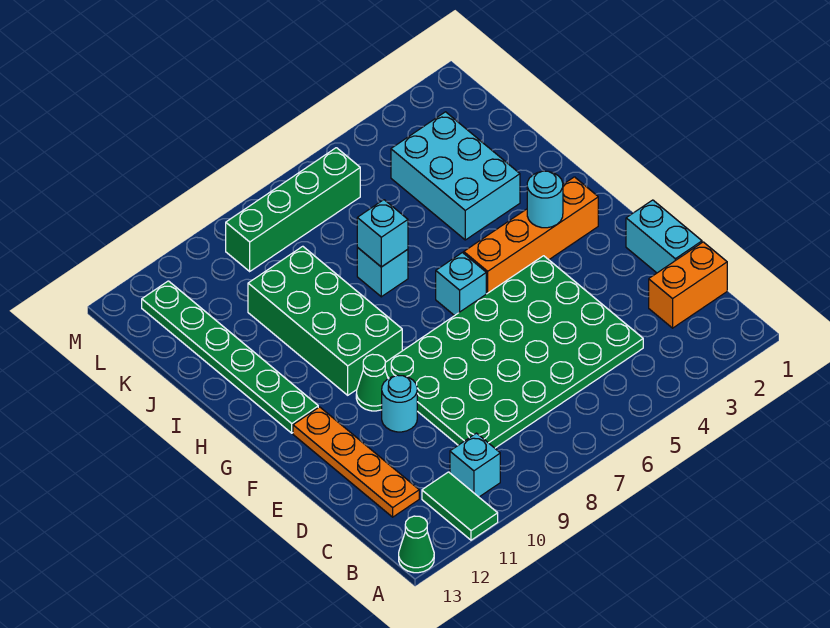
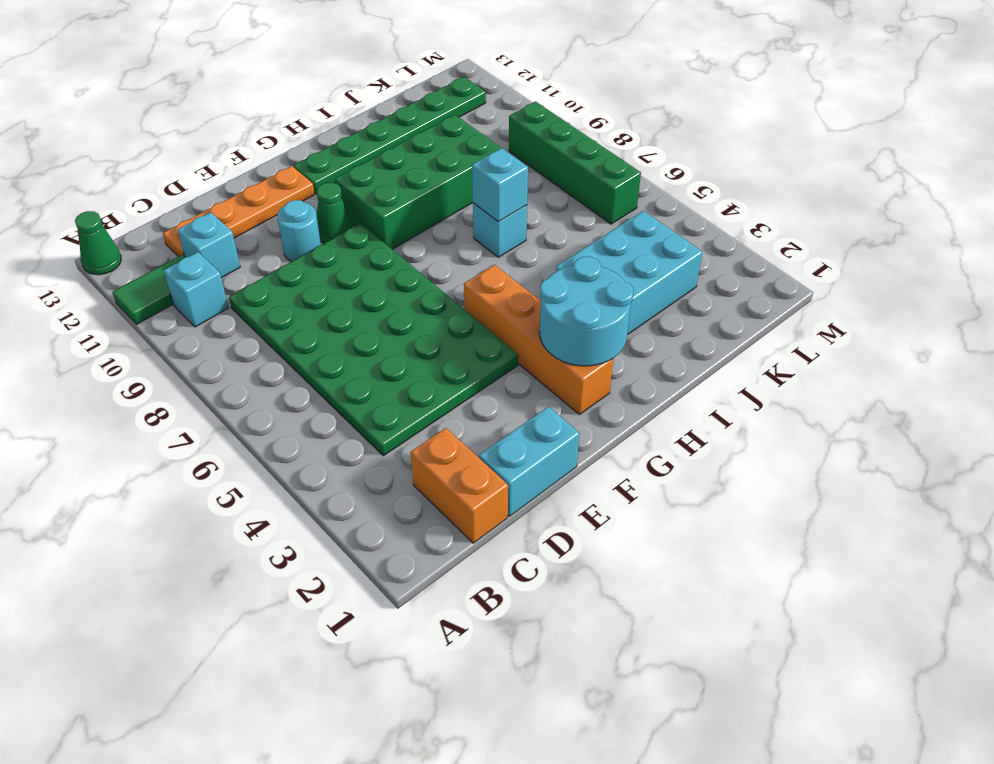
cyan 1x1 round brick [527,171,563,228] -> cyan 2x2 round brick [540,257,633,366]
cyan 1x1 brick [436,253,486,316] -> cyan 1x1 brick moved to [178,212,240,278]

